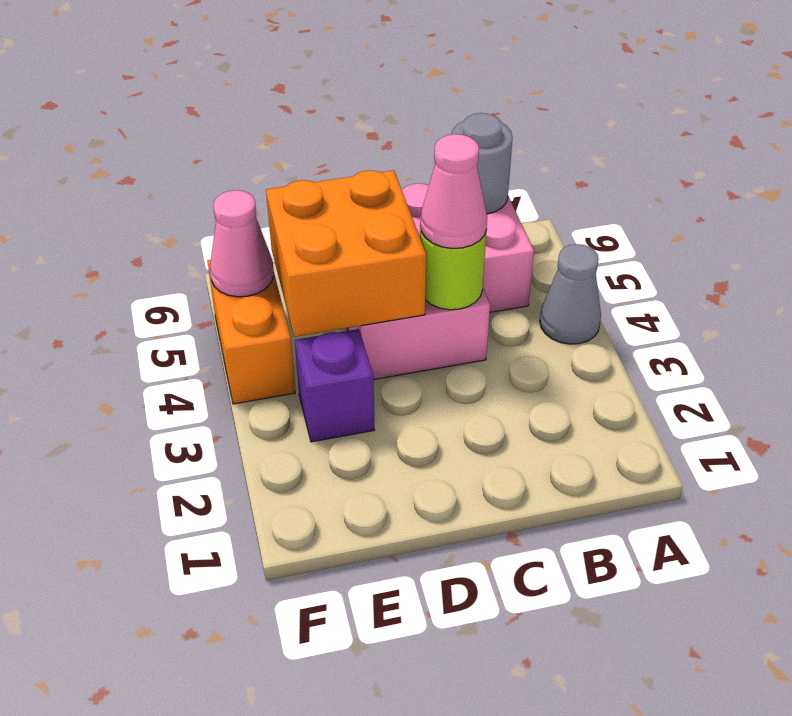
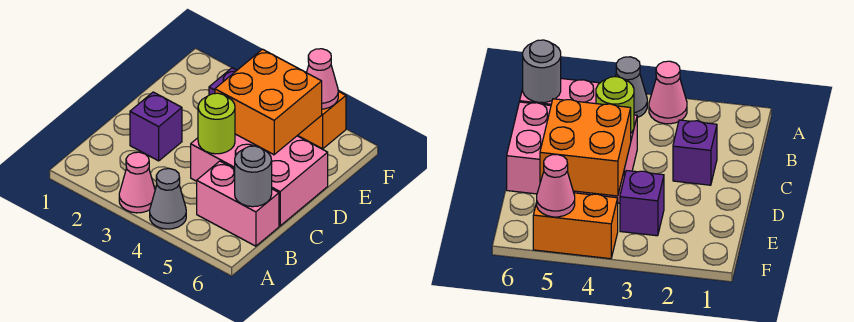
none -> purple 1x1 brick [130,92,182,161]
pink 1x1 cone [420,134,487,248] -> pink 1x1 cone moved to [119,152,155,213]

